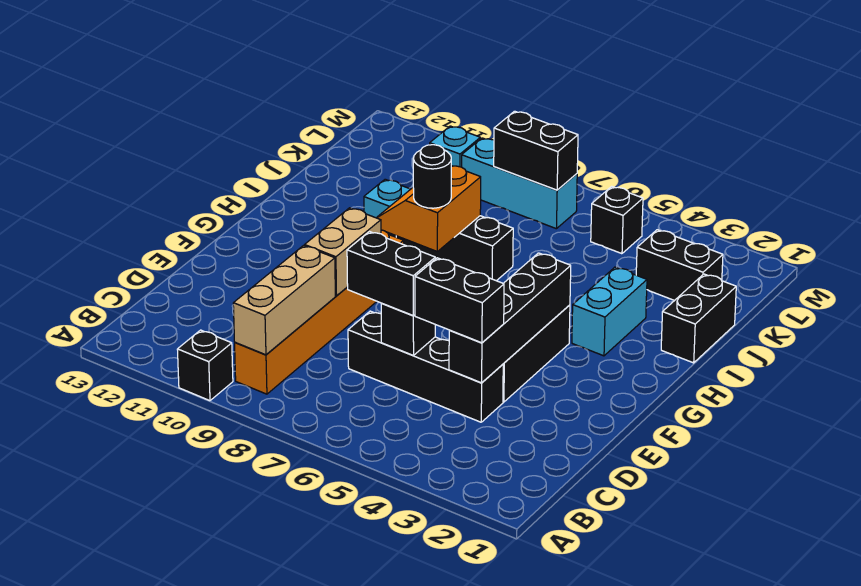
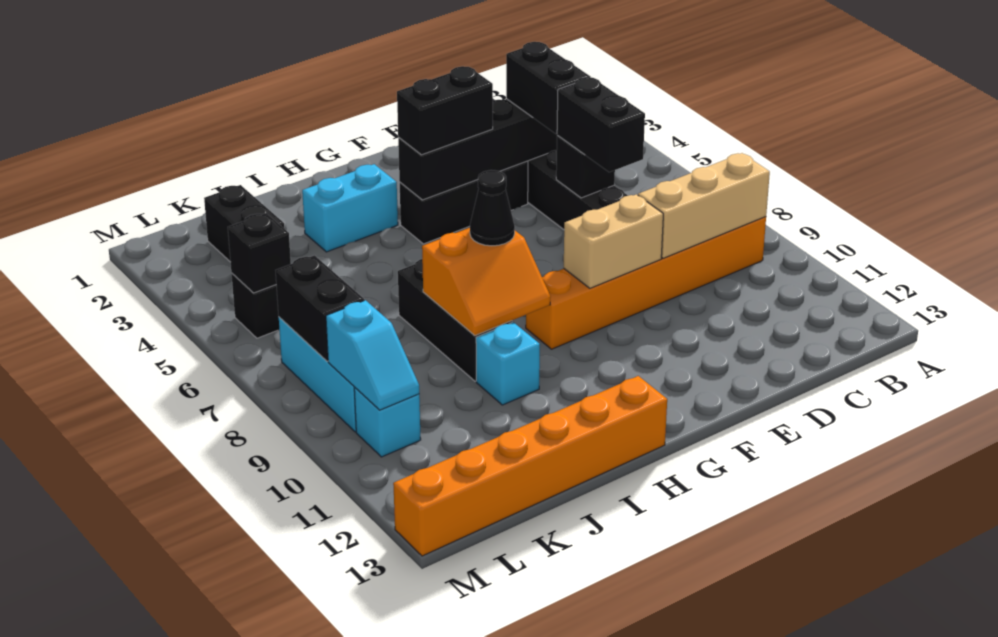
black 1x1 brick [177,330,233,401] -> black 1x1 brick moved to [228,213,291,293]
black 1x1 round brick [413,145,451,208] -> black 1x1 cone [470,170,515,246]
none -> orange 1x6 brick [393,376,667,556]
black 1x2 brick [661,274,736,363] -> black 1x2 brick moved to [397,66,493,155]
none -> cyan 1x2 slope [326,300,419,410]

